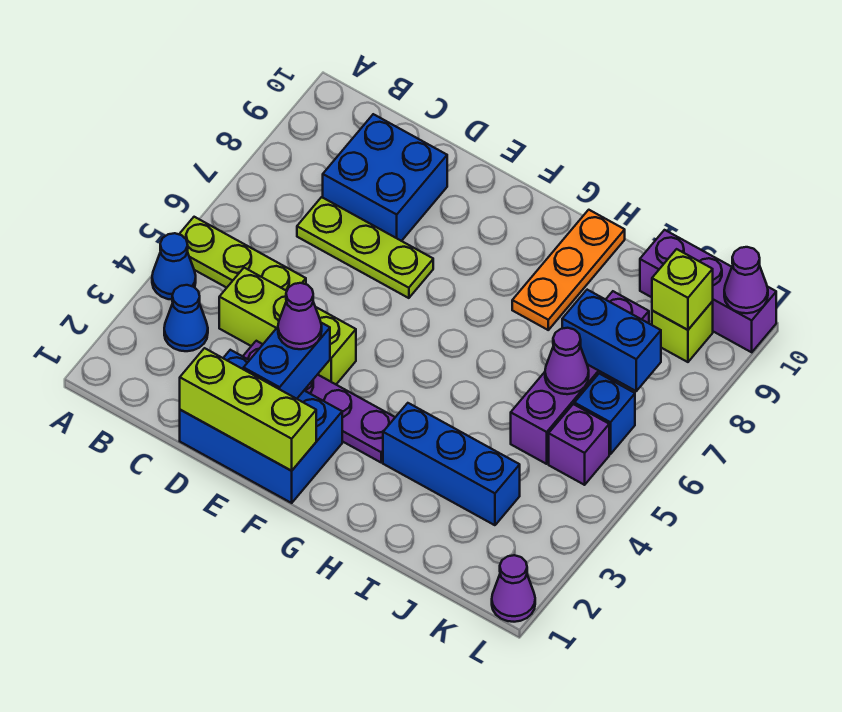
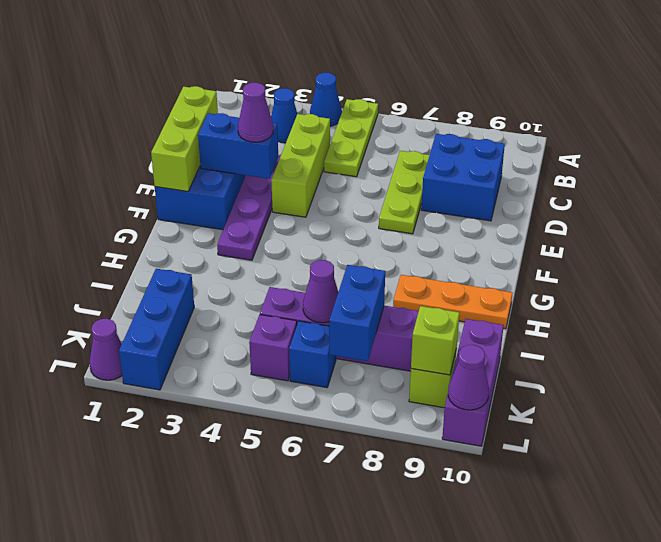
blue 1x3 brick [383,403,520,525] -> blue 1x3 brick moved to [119,269,194,390]

